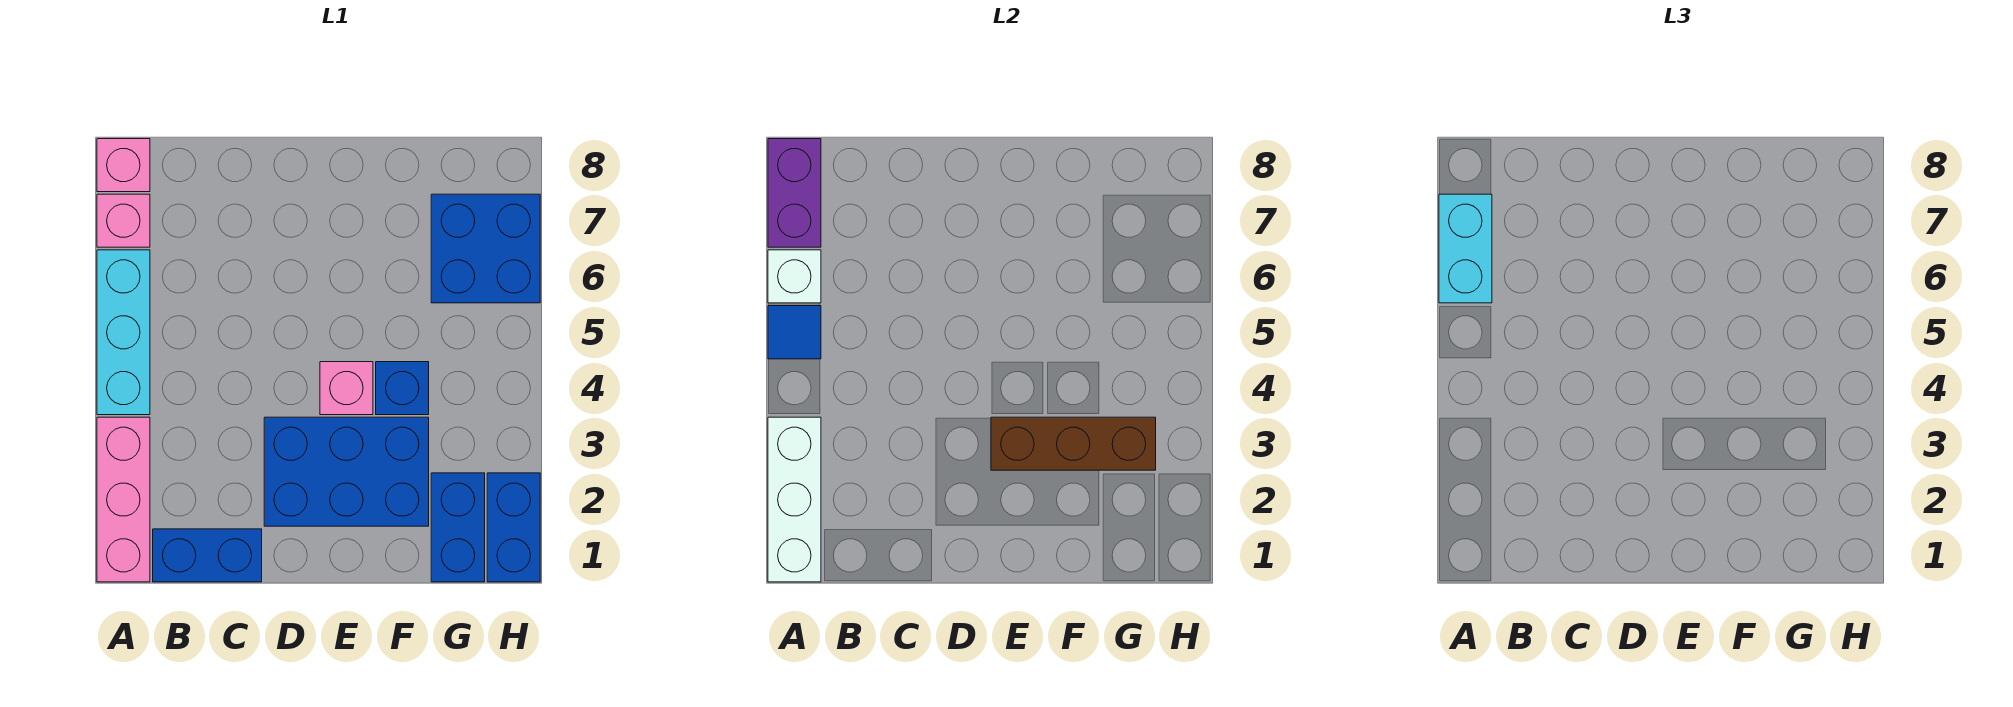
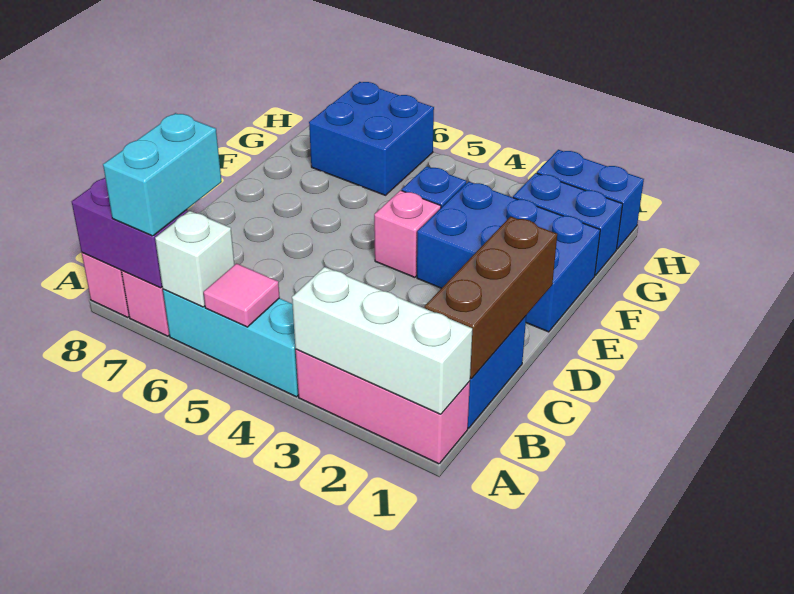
blue 1x1 tile [768,306,821,359] -> pink 1x1 tile [204,264,280,327]
cyan 1x2 brick [1439,194,1492,303] -> cyan 1x2 brick turned to [103,113,222,236]
blue 2x3 brick [264,417,429,526] -> blue 2x3 brick turned to [417,182,600,332]
brown 1x3 brick [991,417,1156,470] -> brown 1x3 brick moved to [425,216,557,379]

